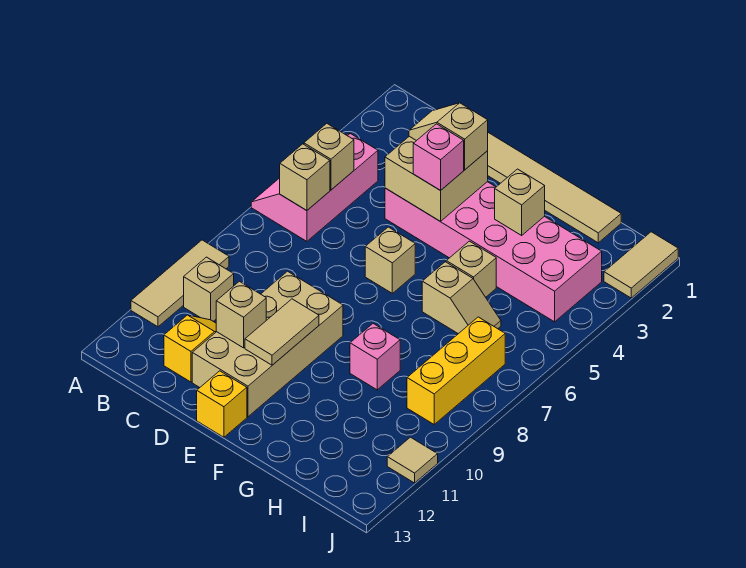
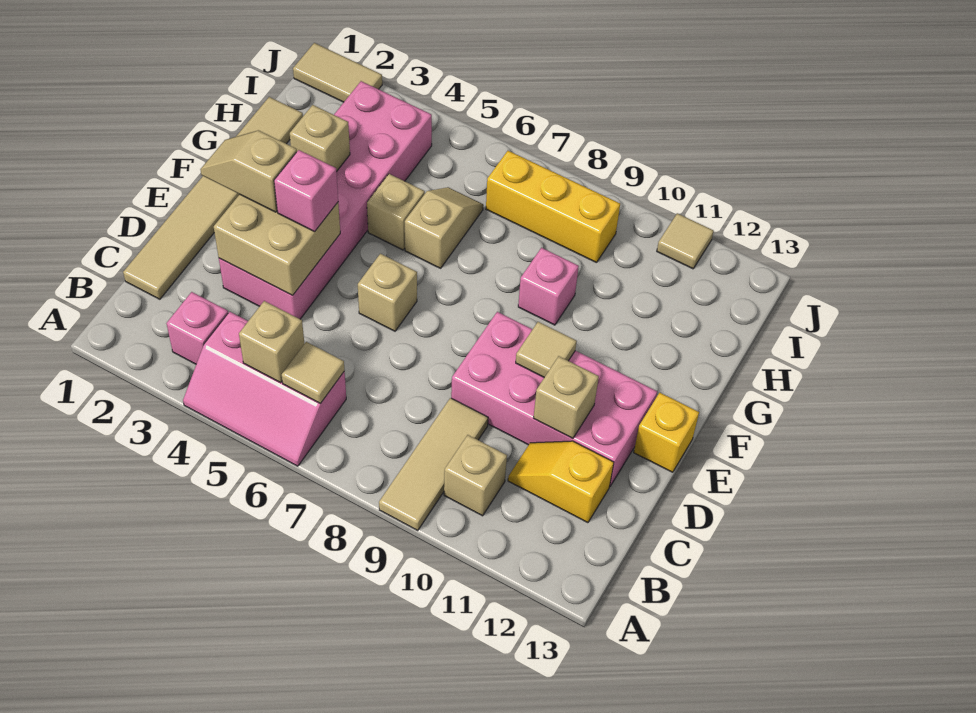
tan 1x3 tile [131,240,229,327] -> tan 1x3 tile turned to [379,398,488,531]
none -> pink 1x1 brick [166,292,228,364]
tan 1x1 brick [280,144,330,210] -> tan 1x1 tile [282,342,345,403]
tan 1x2 slope [409,103,488,170] -> tan 1x2 slope turned to [200,130,297,212]
tan 2x4 brick [192,271,343,417] -> pink 2x4 brick [451,312,657,487]
tan 1x2 tile [245,299,319,365] -> tan 1x1 tile [516,322,577,377]

